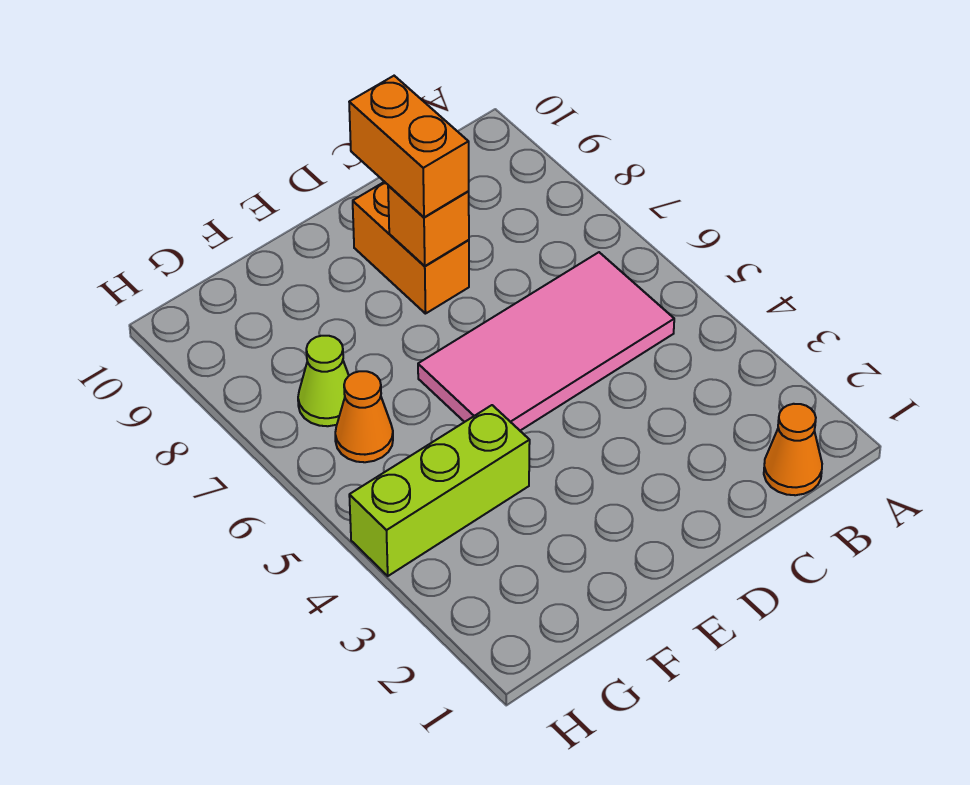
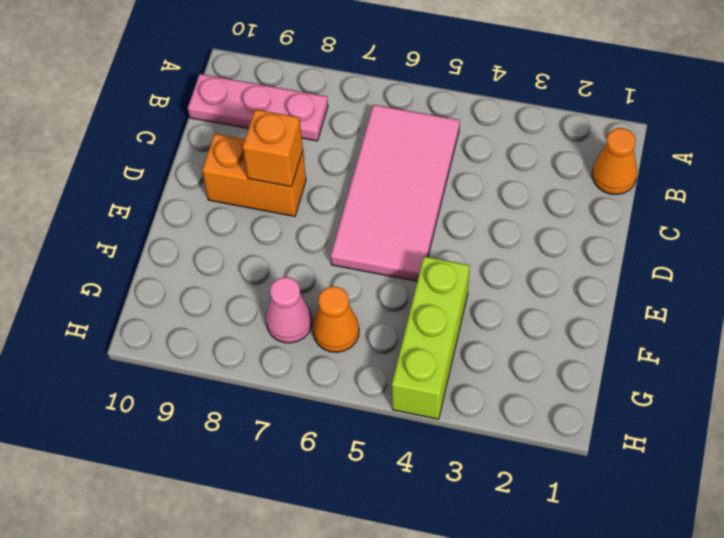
none -> pink 1x3 plate [188,74,328,141]
orange 1x2 brick [349,76,469,217] -> none
lime 1x1 cone [298,336,349,426] -> pink 1x1 cone [266,277,312,343]

